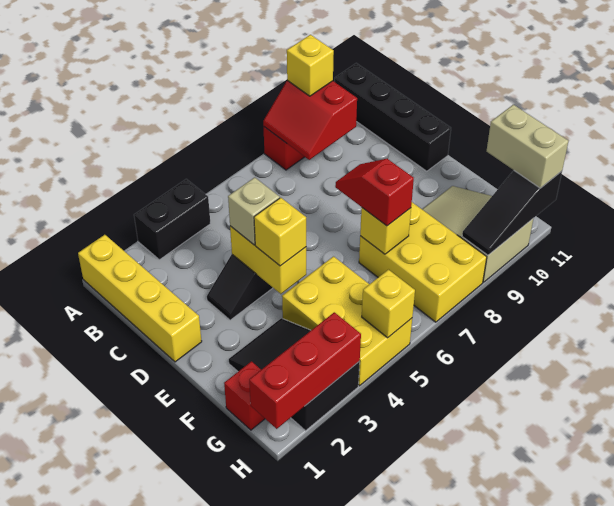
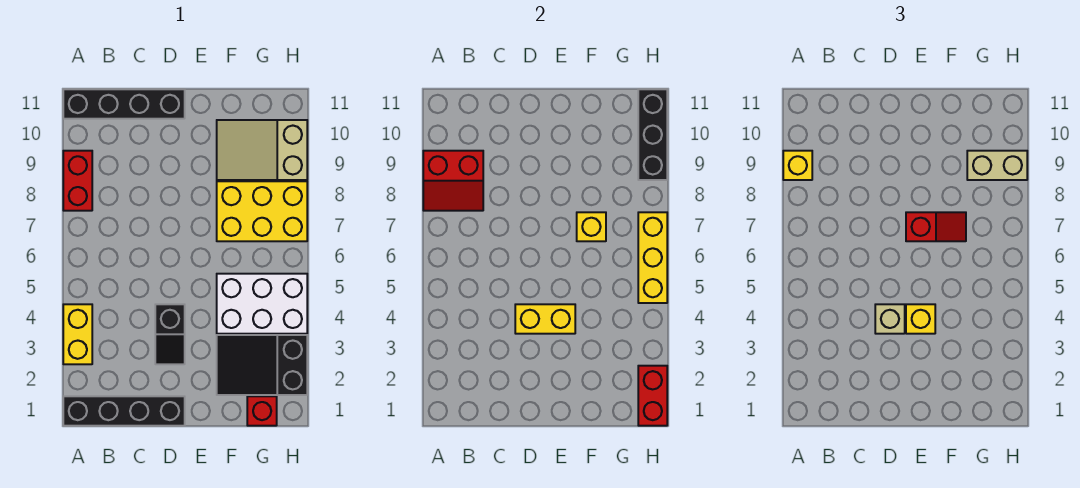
yellow 1x4 brick [78,235,202,362] -> black 1x4 brick [63,396,185,426]
black 1x2 brick [134,179,210,260] -> yellow 1x2 brick [63,304,92,364]
red 1x2 slope [335,159,414,226] -> red 1x2 slope turned to [906,212,966,241]
yellow 2x3 brick [282,256,412,386] -> white 2x3 brick [217,274,307,334]
tan 1x2 brick [487,105,568,188] -> tan 1x2 brick moved to [967,151,1027,180]
red 1x3 brick [249,312,361,429] -> red 1x2 brick [638,366,667,426]
yellow 1x1 brick [362,270,415,338] -> yellow 1x3 brick [638,212,667,303]
black 1x3 slope [462,171,562,255] -> black 1x3 brick [638,89,667,180]

